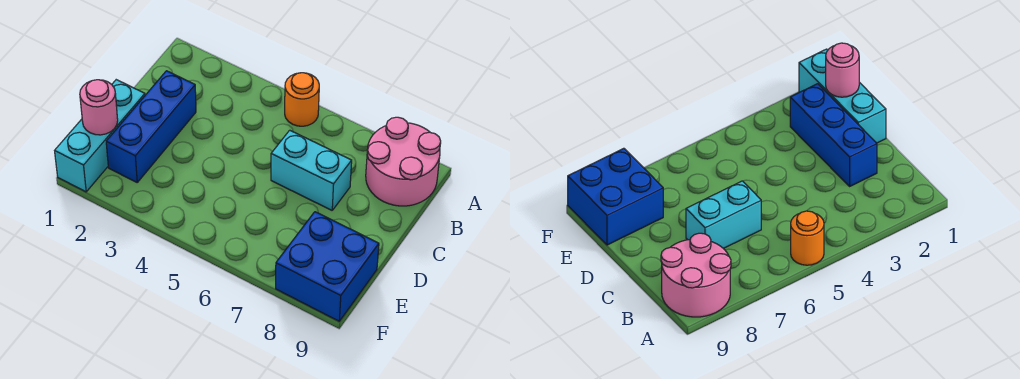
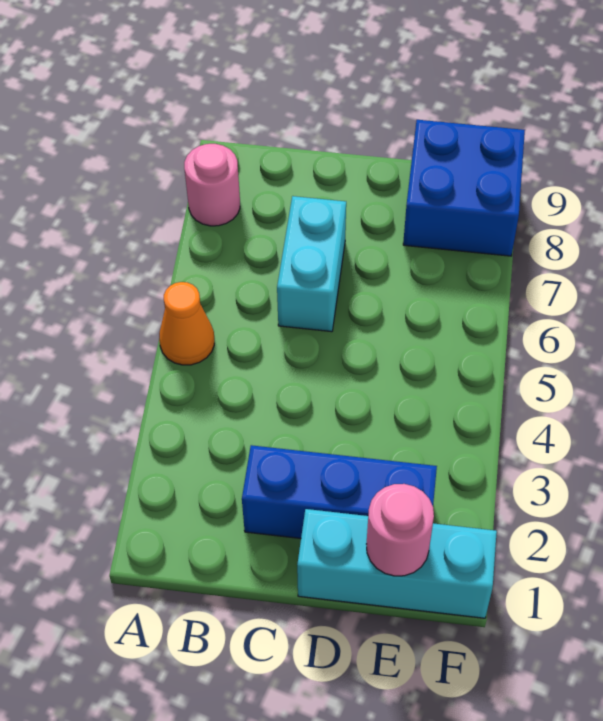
orange 1x1 round brick [285,73,319,126] -> orange 1x1 cone [159,282,214,365]
pink 2x2 round brick [366,117,441,206] -> pink 1x1 round brick [184,144,240,226]

